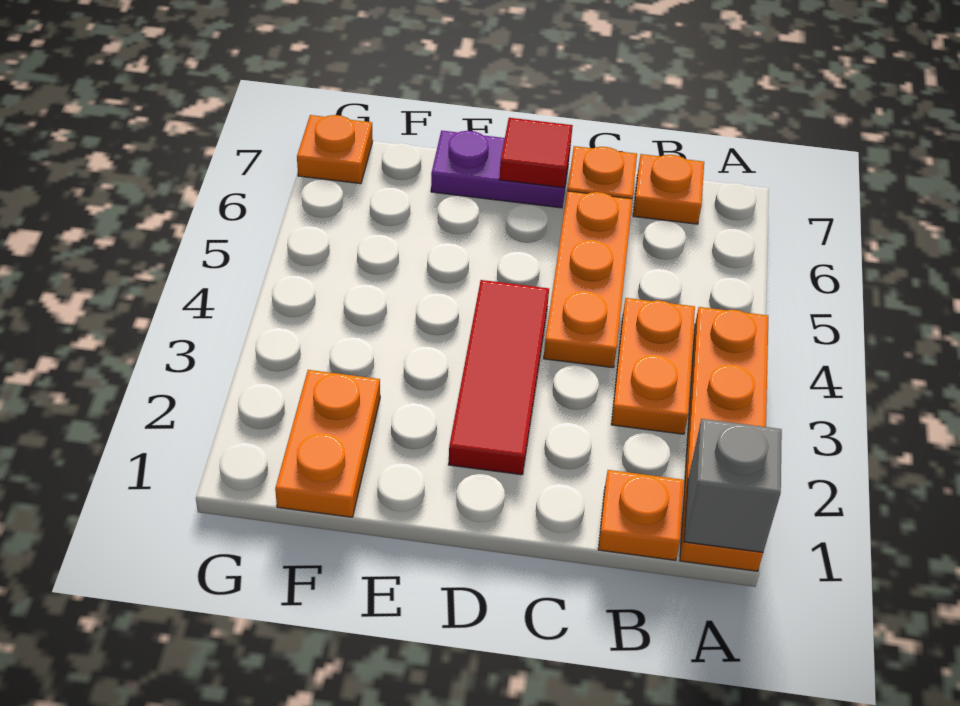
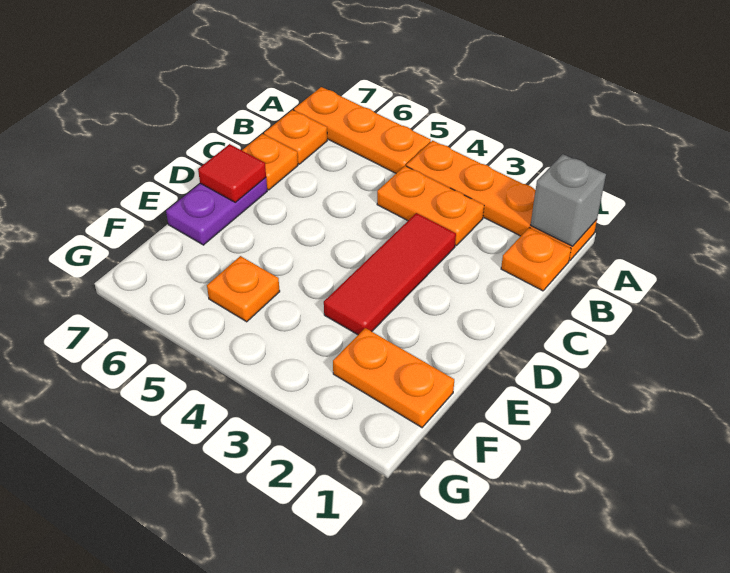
orange 1x3 plate [544,191,632,368] -> orange 1x3 plate moved to [294,87,431,173]
red 1x3 tile [449,280,549,475] -> red 1x3 tile turned to [324,213,456,335]
orange 1x1 plate [297,115,373,184] -> orange 1x1 plate moved to [207,256,280,322]

